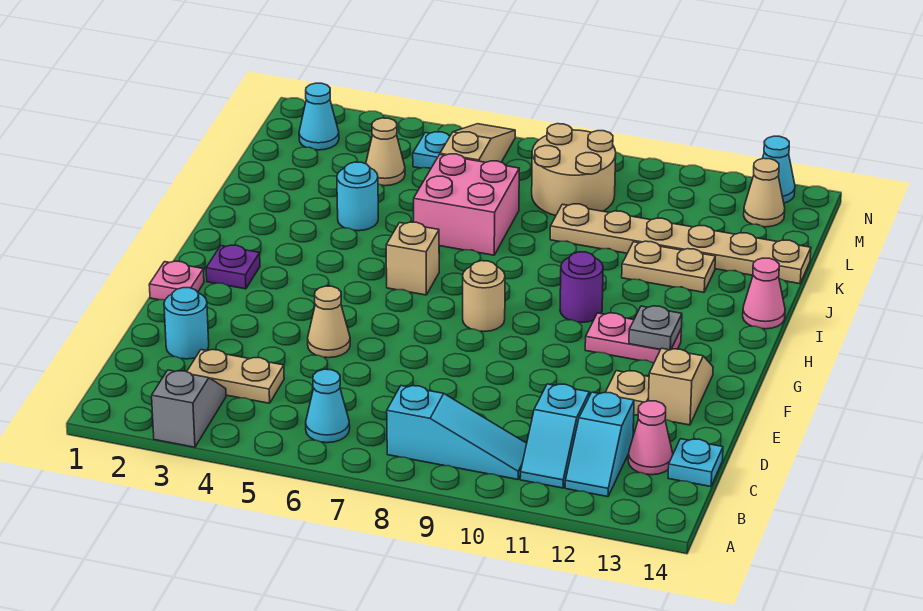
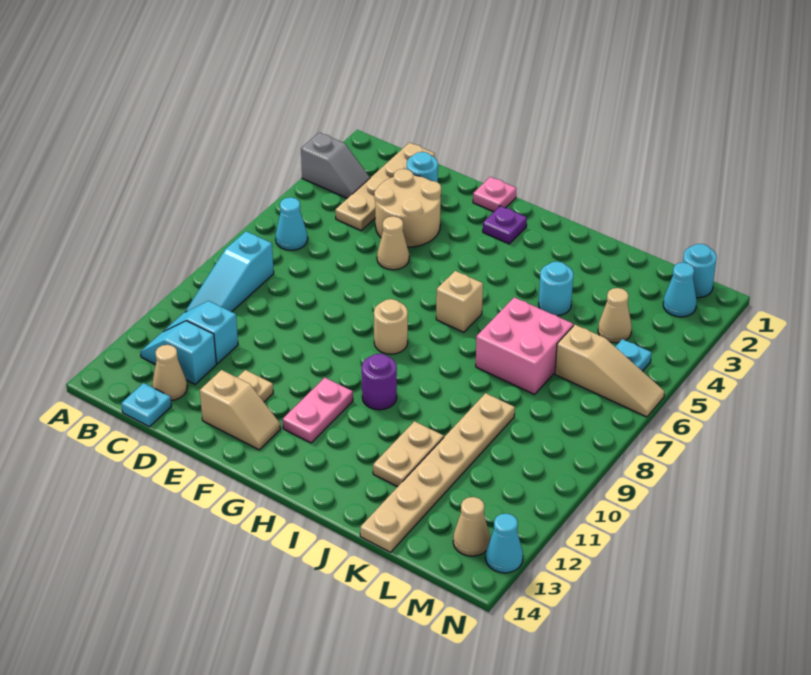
tan 1x2 plate [187,350,284,403] -> tan 1x4 plate [335,143,435,230]
pink 1x1 cone [628,401,673,475] -> tan 1x1 cone [152,345,187,400]
grey 1x1 plate [629,306,682,350] -> none
pink 1x1 cone [743,258,785,329] -> none
tan 2x2 round brick [532,124,616,216] -> tan 2x2 round brick moved to [374,169,441,247]
none -> cyan 1x1 round brick [683,244,717,298]

